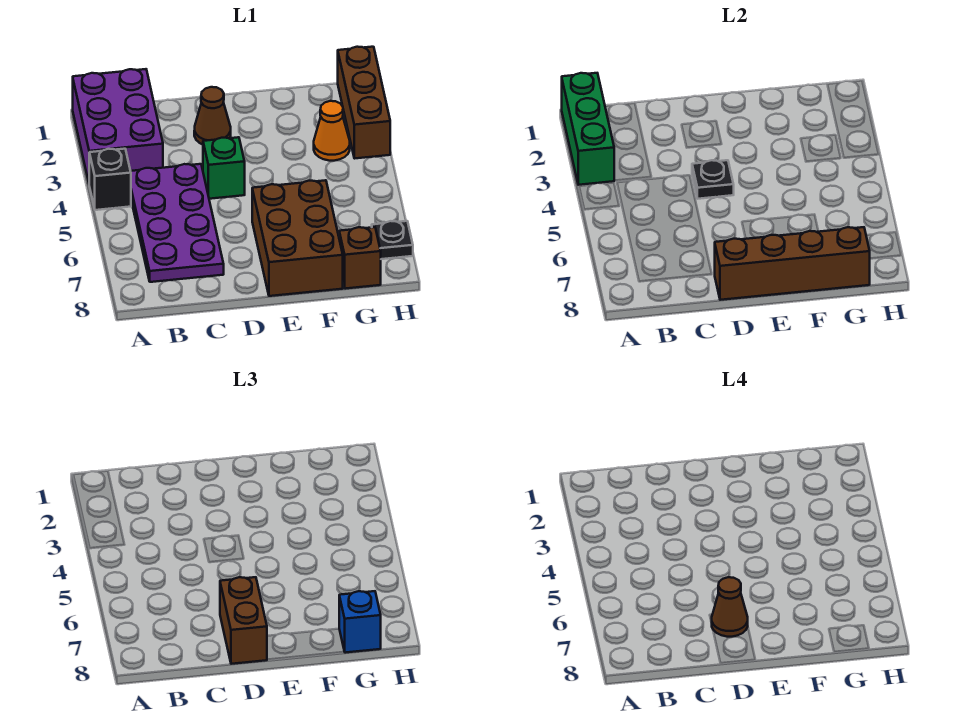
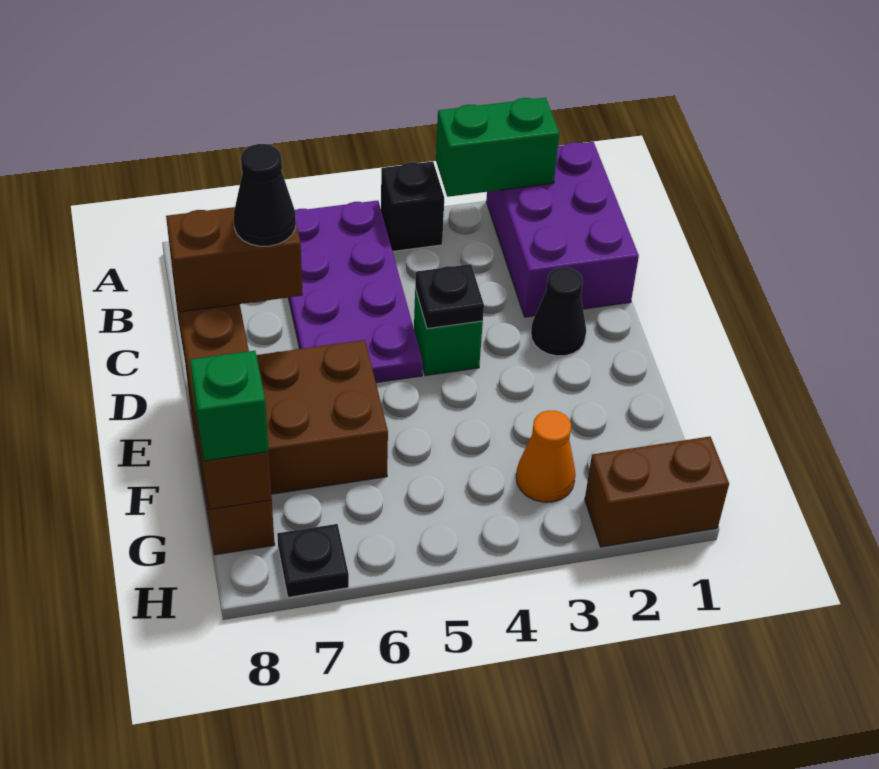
purple 2x3 brick [73,69,163,182] -> purple 2x3 brick turned to [486,142,639,317]
green 1x3 brick [562,73,614,185] -> green 1x2 brick [436,98,559,197]
purple 2x4 plate [131,164,224,282] -> purple 2x4 plate turned to [288,200,423,383]
brown 1x1 cone [194,87,231,145] -> black 1x1 cone [531,267,586,356]
brown 1x1 cone [711,577,748,637] -> black 1x1 cone [234,144,296,246]
blue 1x1 brick [339,591,381,653] -> green 1x1 brick [190,351,269,461]
brown 1x3 brick [338,47,390,158] -> brown 1x2 brick [585,436,729,547]

